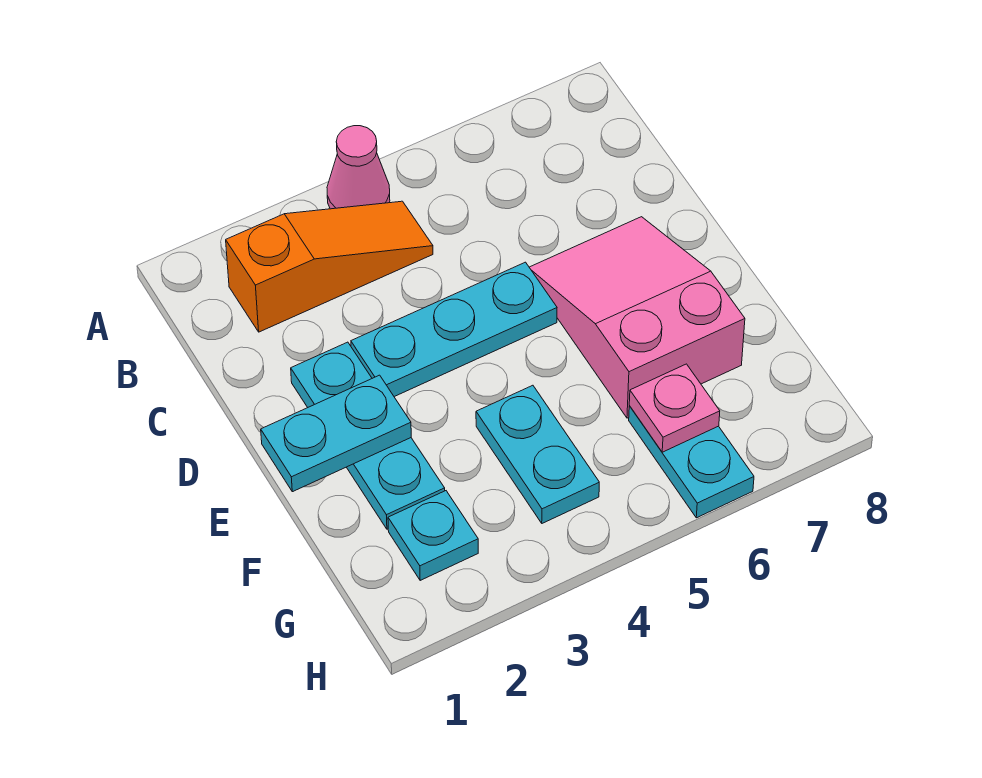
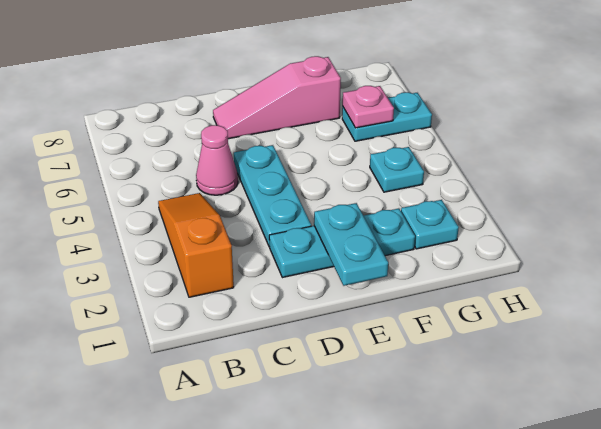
pink 1x1 cone [327,126,390,209] -> pink 1x1 cone moved to [196,125,238,195]
pink 2x3 slope [529,217,745,418] -> pink 1x3 slope [213,56,341,139]
cyan 1x2 plate [476,385,599,523] -> cyan 1x1 plate [370,147,424,192]

